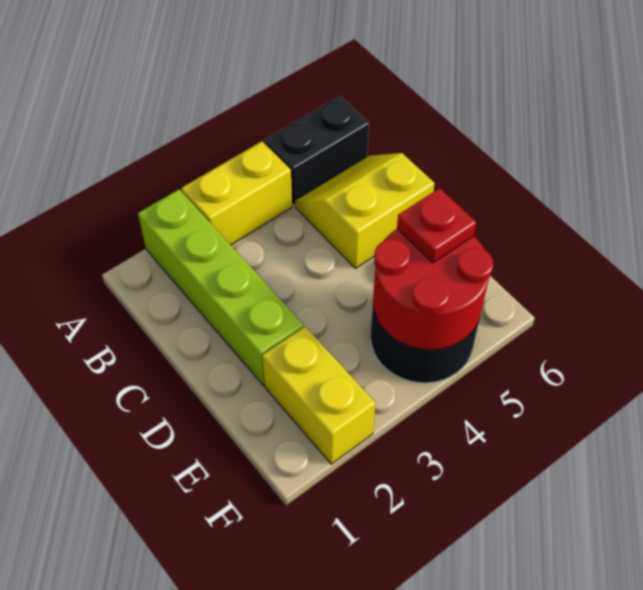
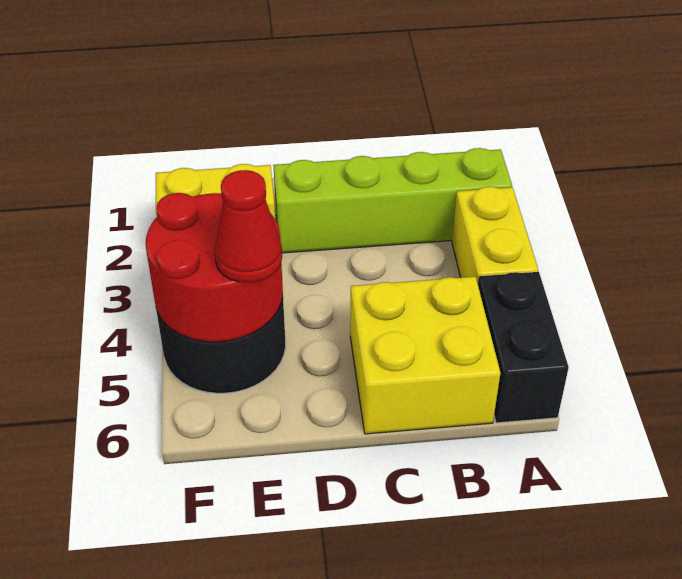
yellow 2x2 slope [295,153,435,268] -> yellow 2x2 brick [350,277,500,434]
red 1x1 plate [397,188,476,263] -> red 1x1 cone [215,170,282,282]

